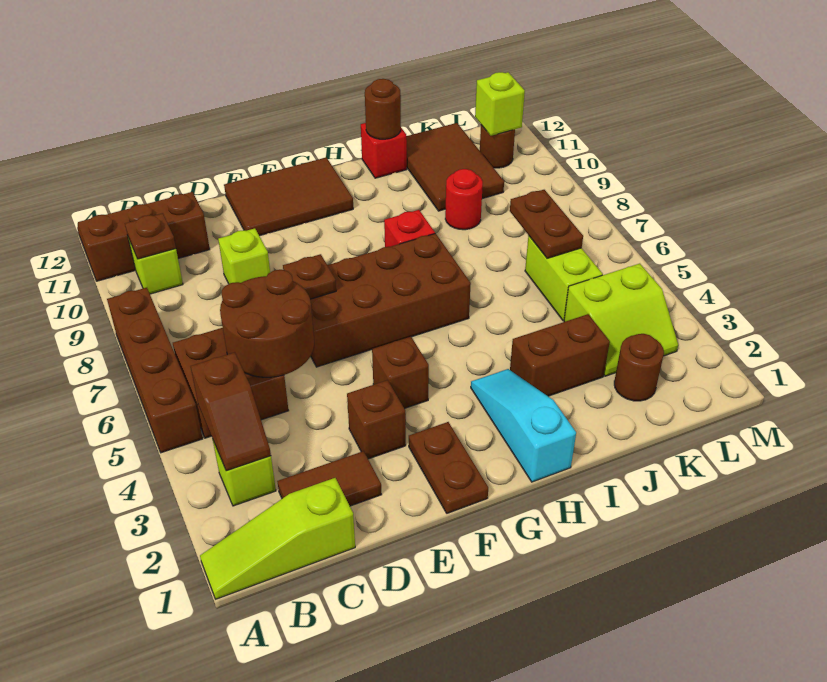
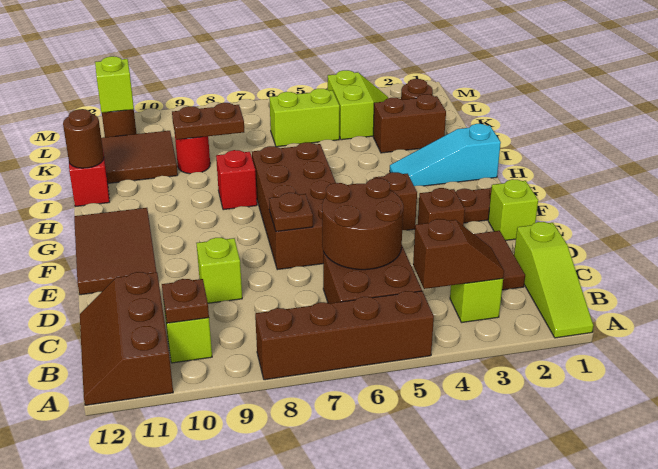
none -> lime 1x1 brick [488,179,538,240]
brown 1x2 brick [510,314,610,396] -> brown 1x2 brick turned to [373,94,446,153]
brown 1x2 plate [510,190,583,258] -> brown 1x2 plate moved to [172,103,244,140]

